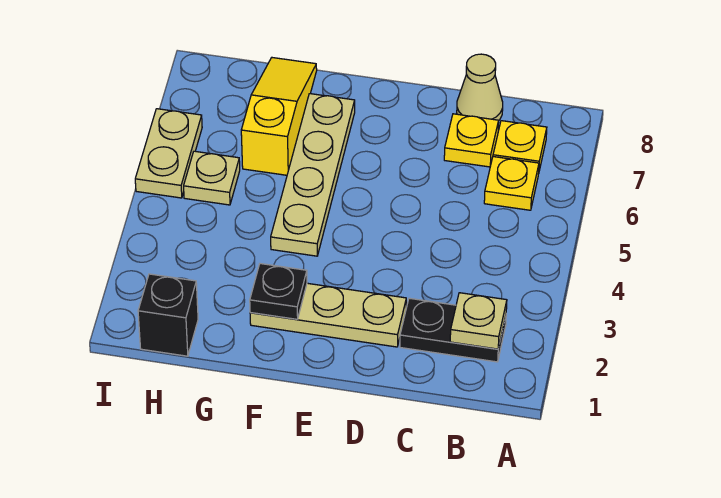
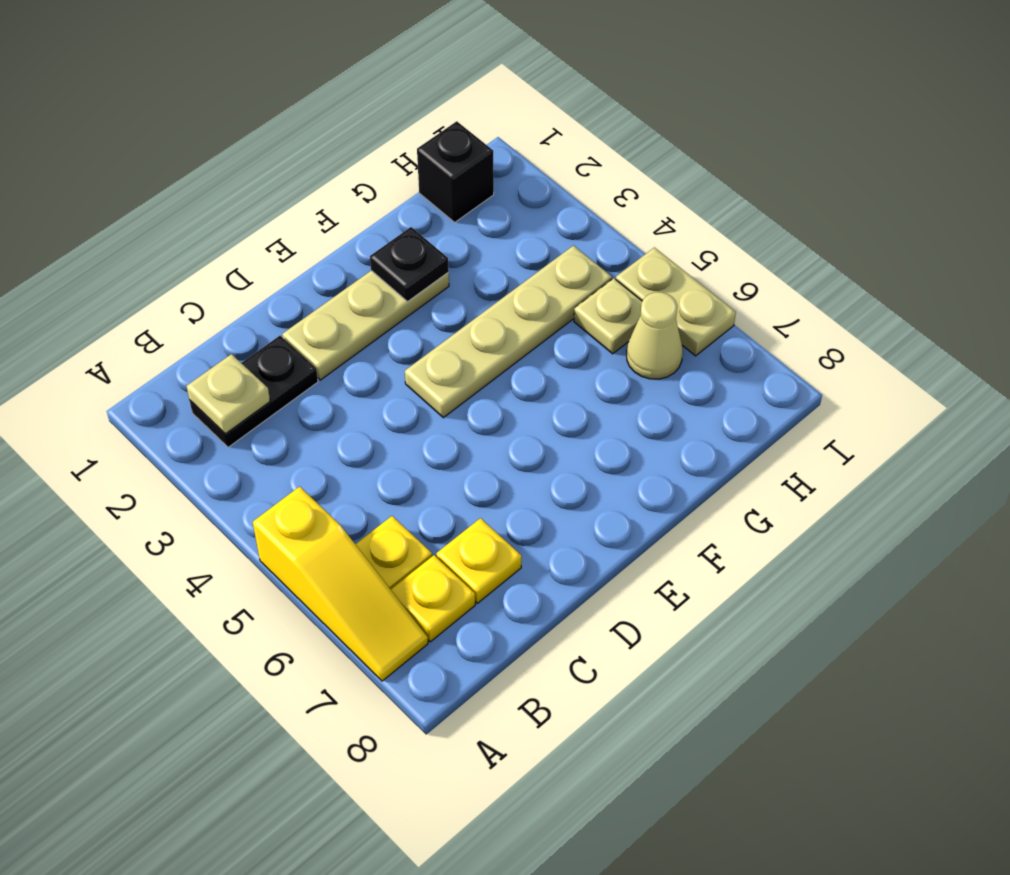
tan 1x1 cone [457,54,503,121] -> tan 1x1 cone moved to [627,292,683,379]
tan 1x4 plate [271,94,355,256] -> tan 1x4 plate turned to [405,246,612,418]
yellow 1x3 slope [241,58,317,175] -> yellow 1x3 slope moved to [253,487,428,681]

